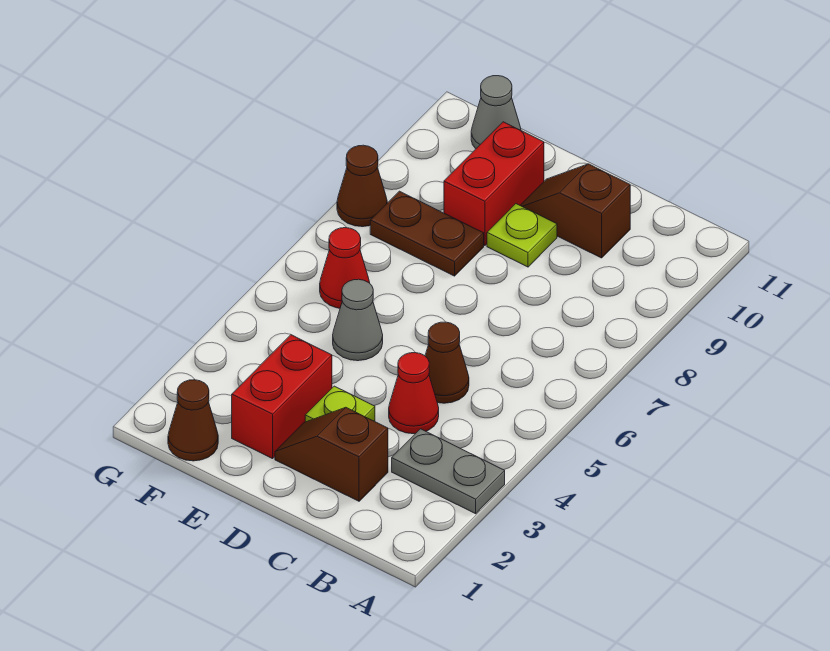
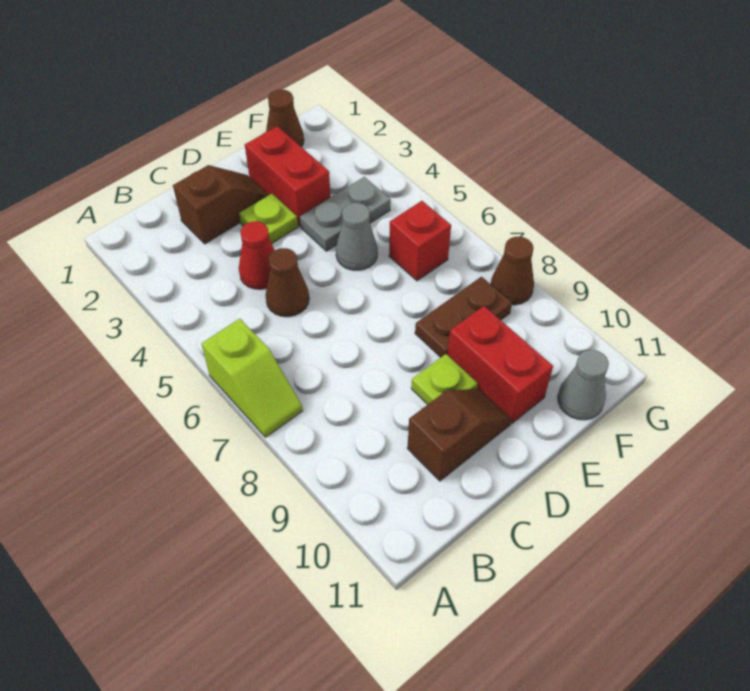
grey 1x2 plate [392,429,505,514] -> grey 1x2 plate moved to [300,177,391,251]
none -> lime 1x2 slope [201,319,303,437]
red 1x1 cone [320,228,370,308] -> red 1x1 brick [389,201,451,281]

